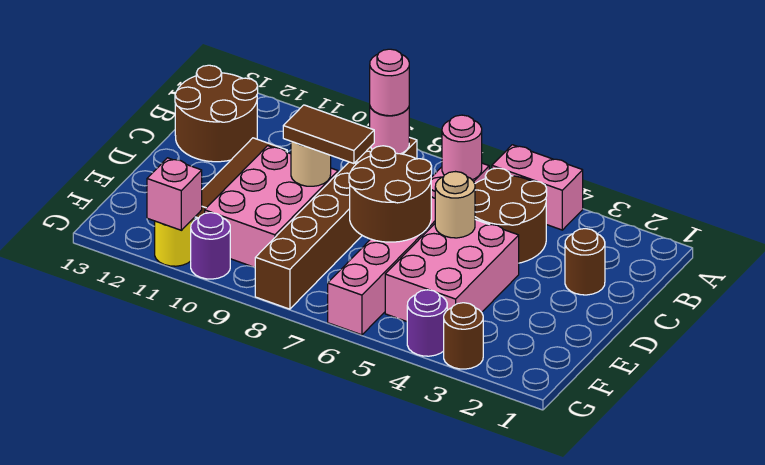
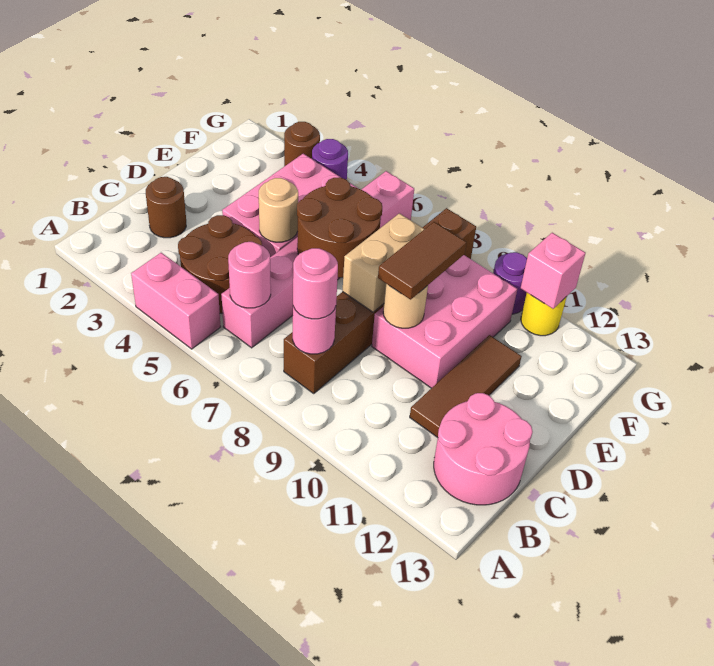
brown 2x2 round brick [175,65,258,162] -> pink 2x2 round brick [434,393,533,505]
none -> tan 1x2 brick [343,213,424,312]
brown 1x2 tile [283,105,374,164] -> brown 1x2 tile turned to [378,222,467,300]

